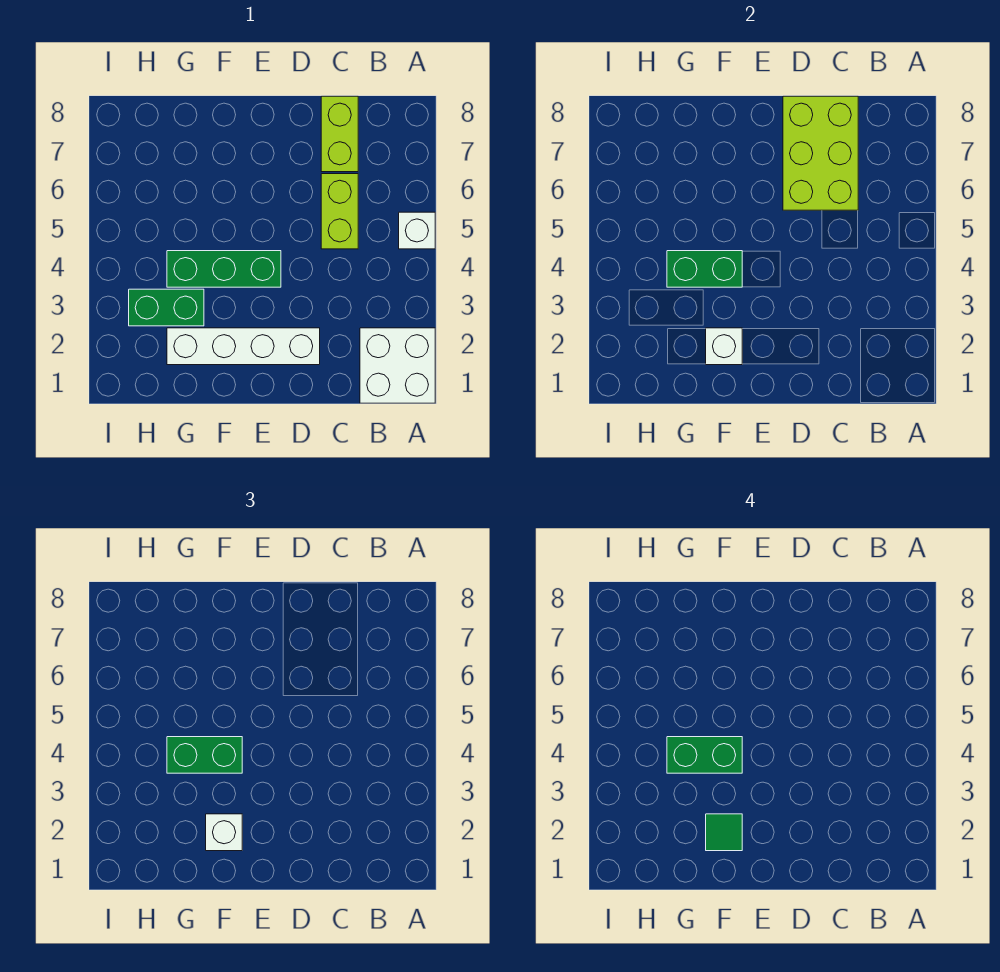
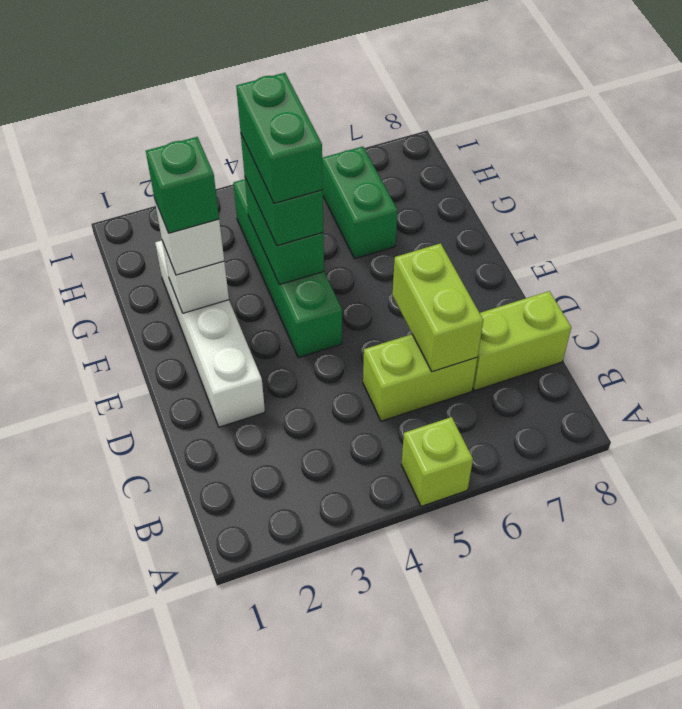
white 2x2 brick [360,328,435,403] -> none
white 1x1 brick [399,212,435,249] -> lime 1x1 brick [401,417,473,506]
lime 2x3 brick [783,96,858,210] -> lime 1x2 brick [393,243,483,372]
green 1x3 brick [167,251,281,287] -> green 1x4 brick [233,179,342,358]
green 1x1 tile [706,814,742,851] -> green 1x1 brick [146,137,219,233]
green 1x2 brick [129,289,204,326] -> green 1x2 brick moved to [322,147,398,259]

